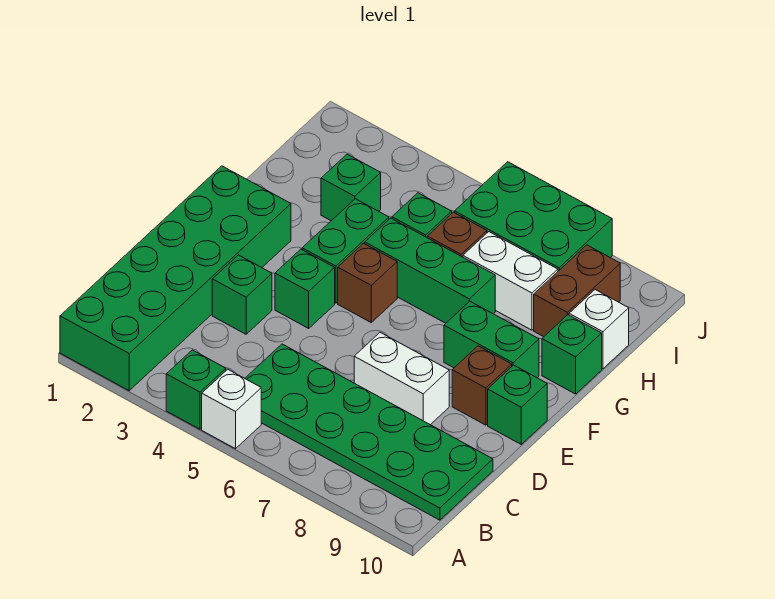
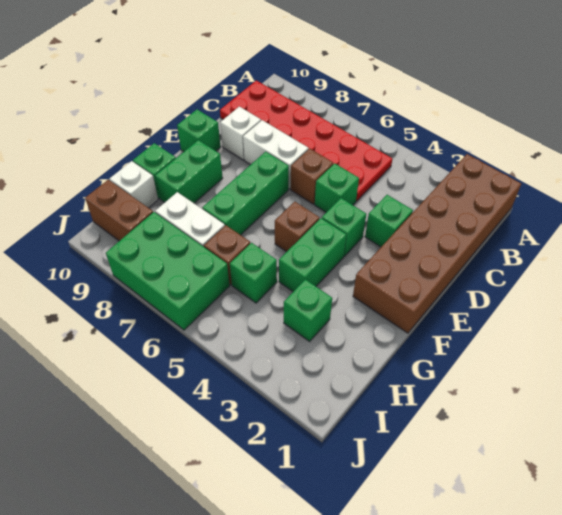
green 2x6 brick [60,166,291,391] -> brown 2x6 brick [353,154,521,333]
green 1x1 brick [166,350,226,429] -> green 1x1 brick moved to [315,163,359,212]
white 1x1 brick [202,369,261,449] -> white 1x1 brick moved to [220,107,261,160]
green 2x6 plate [245,344,493,520] -> red 2x6 plate [220,81,392,201]
brown 1x1 brick [452,346,512,425] -> brown 1x1 brick moved to [291,149,333,204]
green 1x2 brick [444,301,539,378] -> green 1x2 brick turned to [155,140,223,203]
green 1x3 brick [365,218,495,323] -> green 1x3 brick turned to [202,152,289,235]
brown 1x2 brick [534,245,620,337] -> brown 1x2 brick turned to [85,180,153,241]

